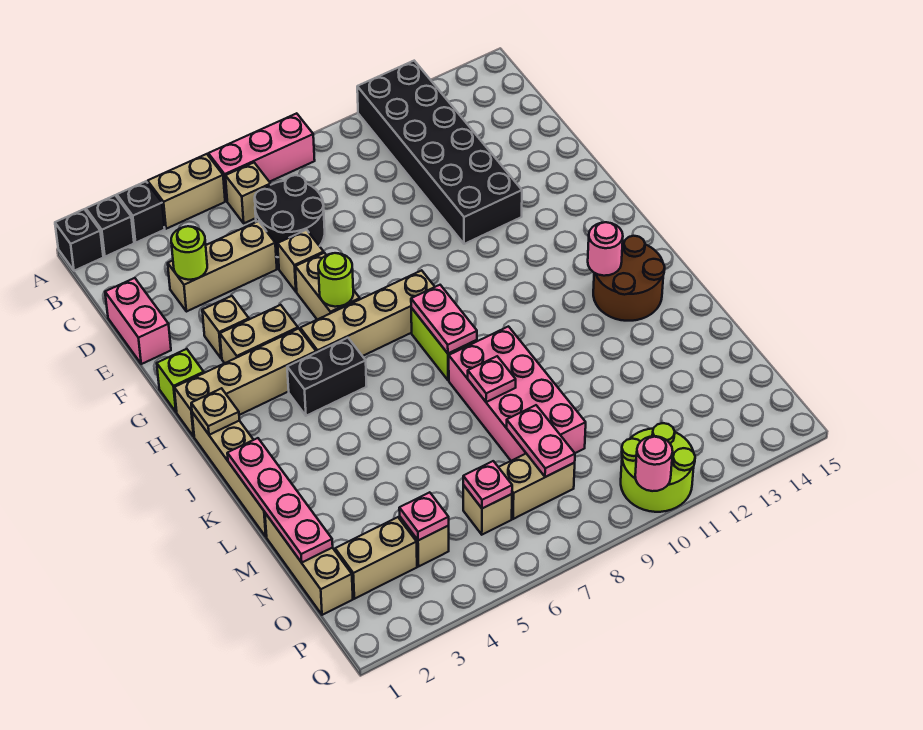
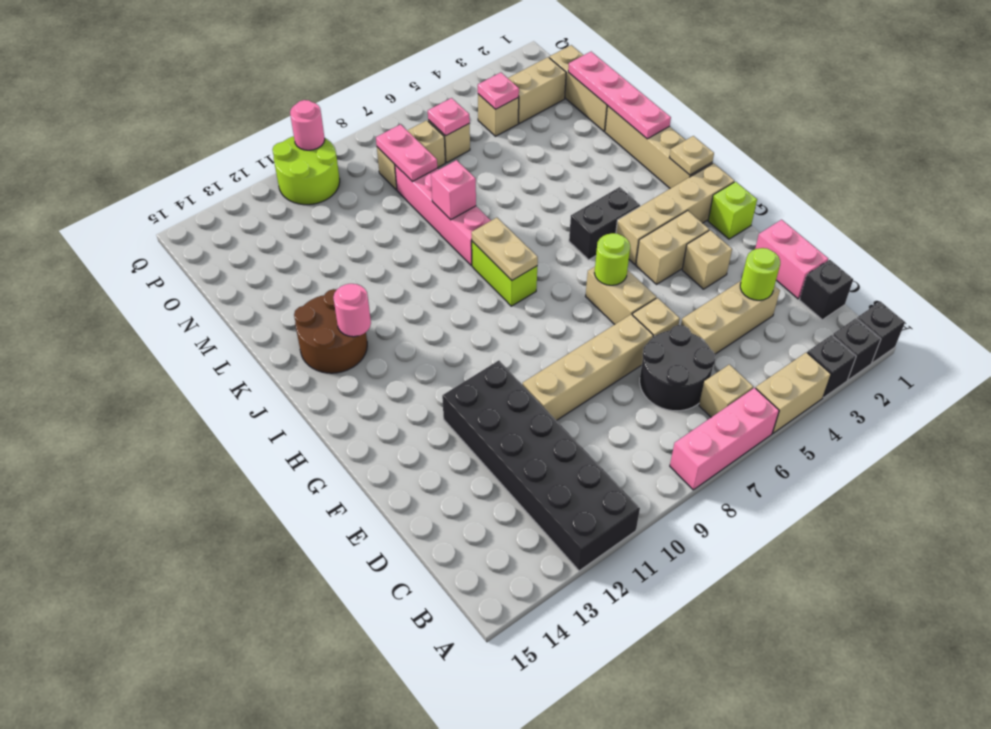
none -> black 1x1 brick [799,260,853,320]
tan 1x4 brick [300,270,435,356] -> tan 1x4 brick moved to [522,314,653,421]
pink 1x2 plate [411,285,477,353] -> tan 1x2 plate [471,218,538,280]
pink 2x4 brick [449,326,586,461] -> pink 1x4 brick [395,165,491,266]
pink 1x1 plate [468,356,516,402] -> pink 1x1 brick [431,160,476,220]

